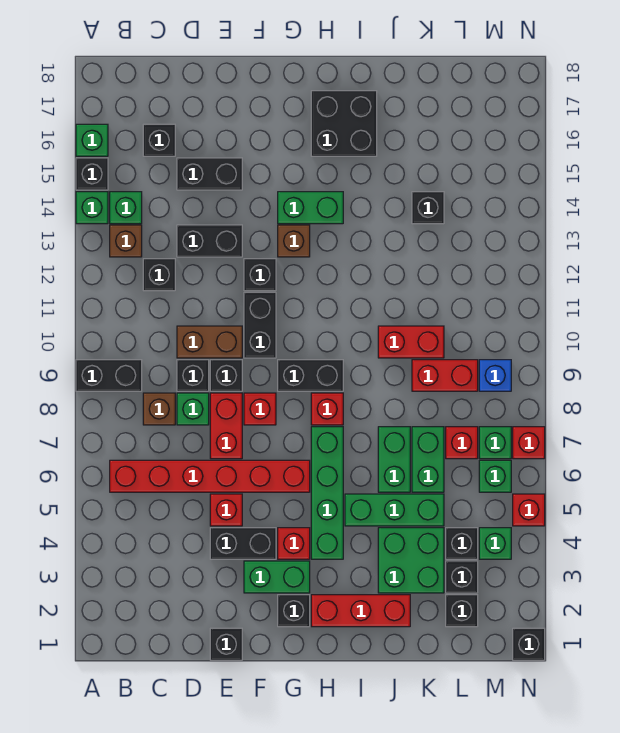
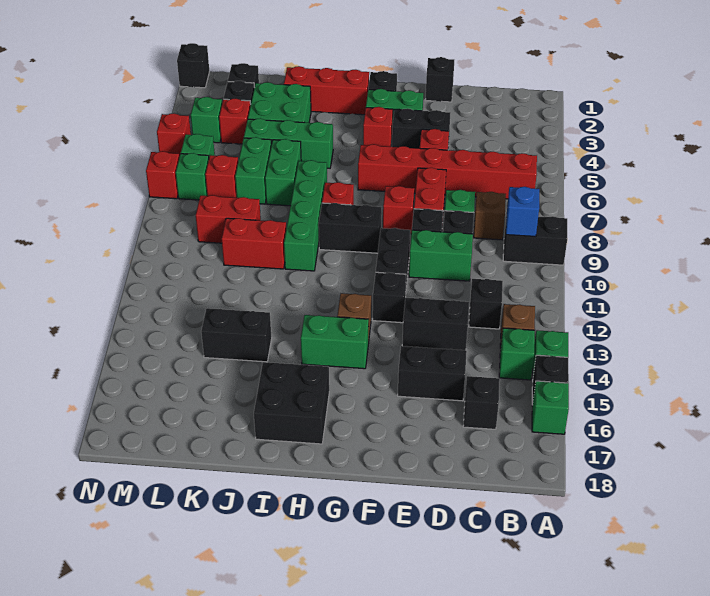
brown 1x2 brick [177,326,242,358] -> green 1x2 brick [409,230,473,281]
green 1x4 brick [311,427,343,559] -> green 1x4 brick moved to [284,160,327,271]
black 1x1 brick [412,192,444,224] -> black 1x2 brick [201,308,272,362]
black 1x1 brick [446,528,478,559] -> red 1x1 brick [219,98,251,144]
blue 1x1 brick [479,360,511,391] -> blue 1x1 brick moved to [506,187,539,237]

